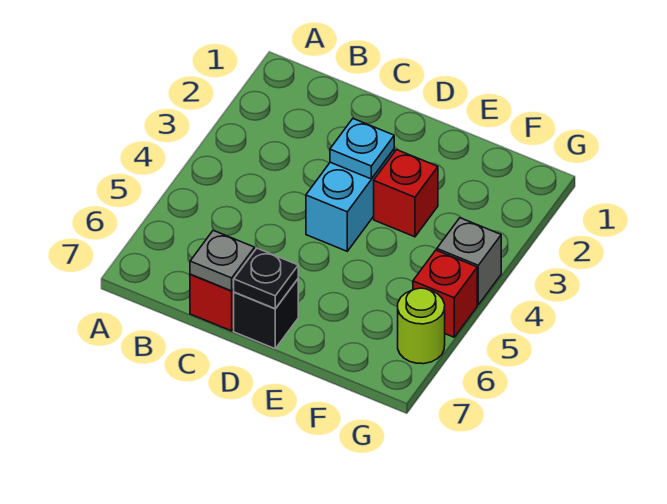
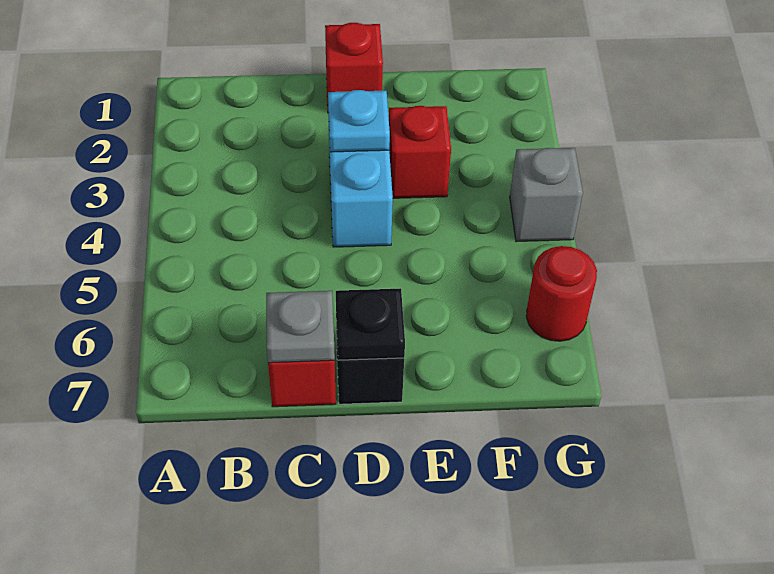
red 1x1 brick [413,250,477,337] -> red 1x1 brick moved to [325,23,383,105]
lime 1x1 round brick [398,288,445,364] -> red 1x1 round brick [526,246,597,341]

